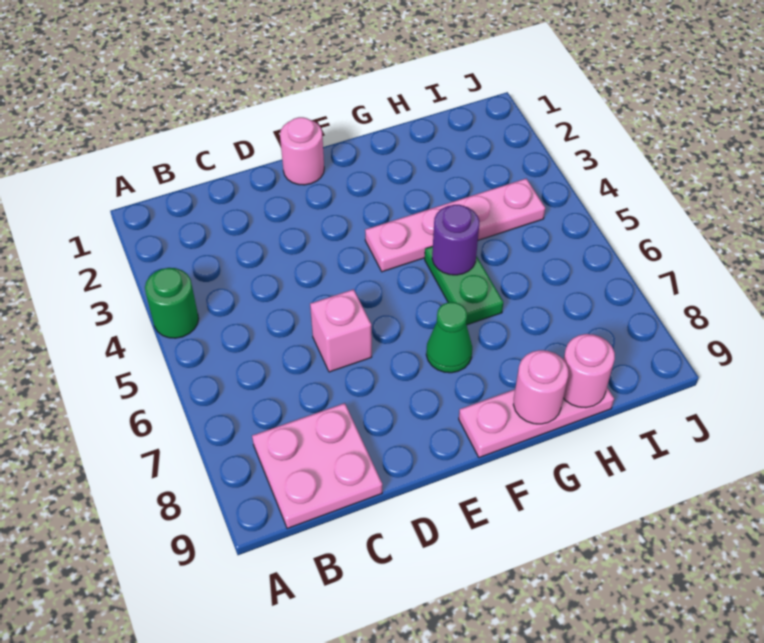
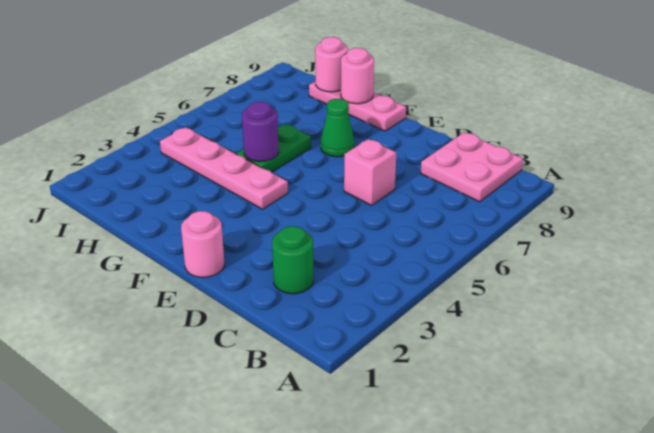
green 1x1 round brick [145,268,199,338] -> green 1x1 round brick moved to [272,226,313,294]

